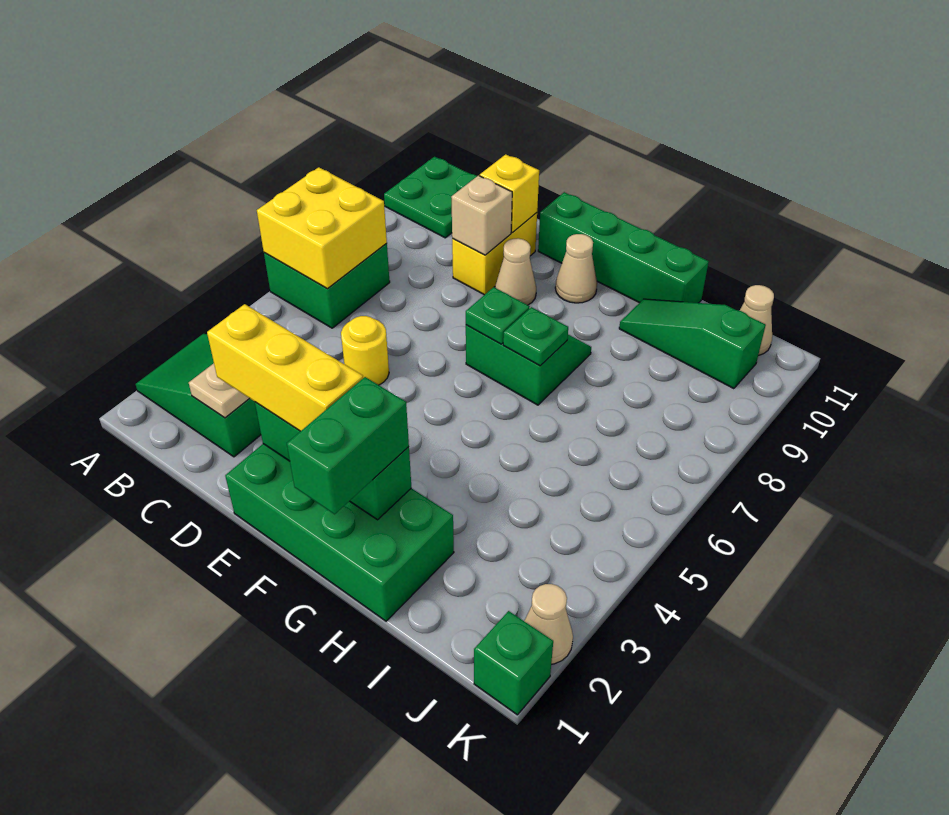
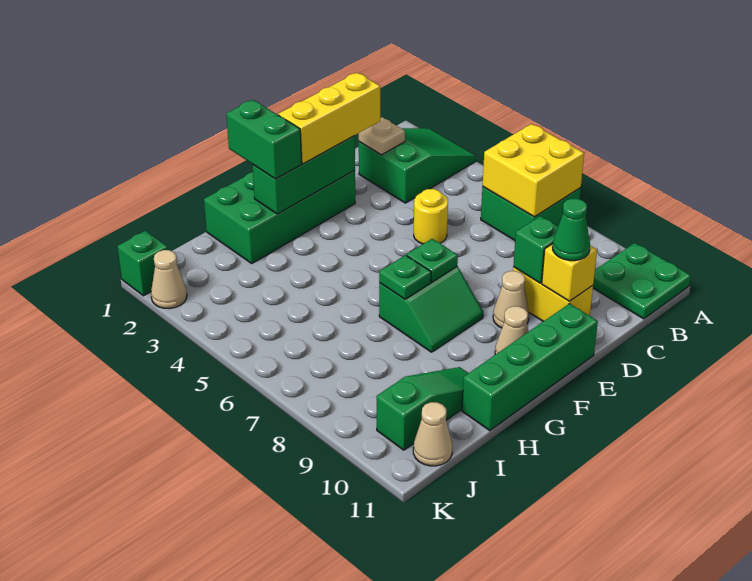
tan 1x1 brick [451,176,512,255] -> green 1x1 brick [513,216,558,283]
none -> green 1x1 cone [553,199,590,261]

